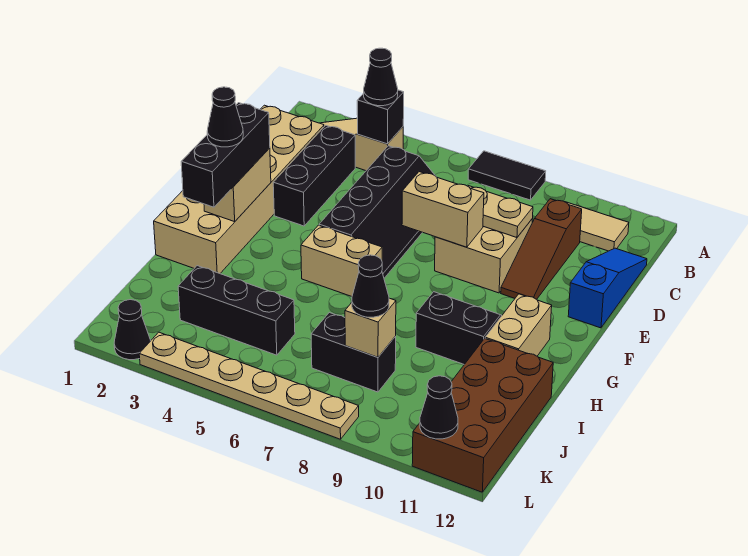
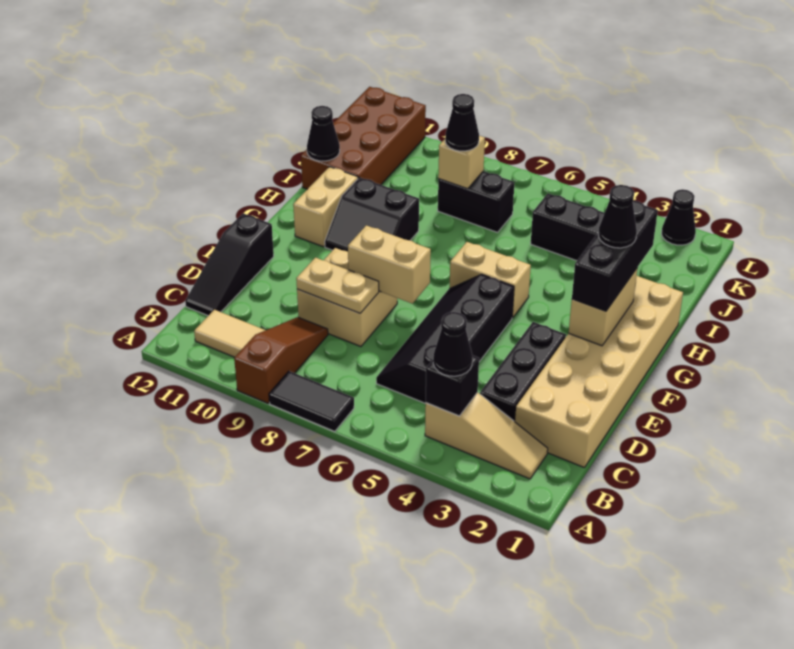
brown 1x3 slope [501,199,582,299] -> brown 1x3 slope moved to [234,317,328,403]
blue 1x3 slope [568,248,647,328] -> black 1x3 slope [185,213,274,316]
tan 1x6 plate [139,332,359,439] -> none
black 1x1 cone [420,376,458,439] -> black 1x1 cone moved to [307,106,340,161]

